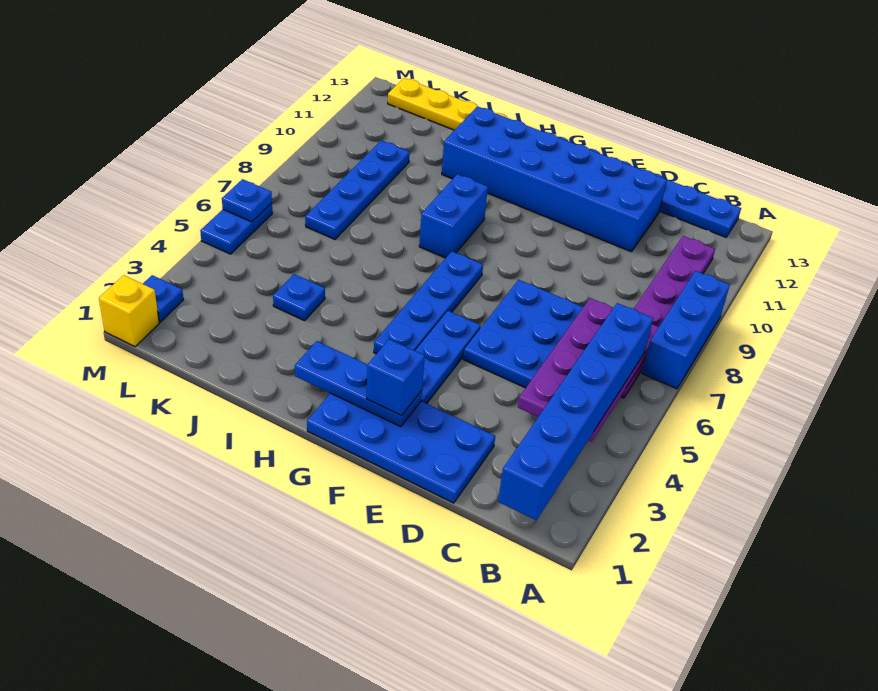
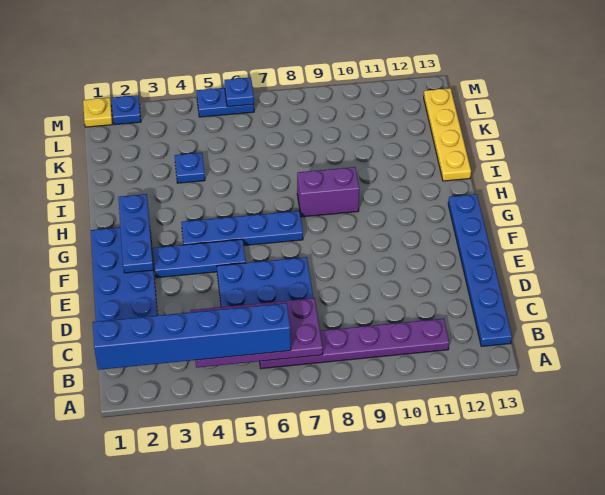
blue 1x3 brick [642,271,730,389] -> none
blue 2x6 brick [442,106,667,252] -> none
blue 1x1 brick [366,339,425,416] -> none
blue 1x2 brick [419,174,488,258] -> purple 1x2 brick [297,167,359,217]
blue 1x4 plate [305,140,410,239] -> none
yellow 1x1 brick [99,275,159,346] -> yellow 1x1 plate [83,98,113,127]

